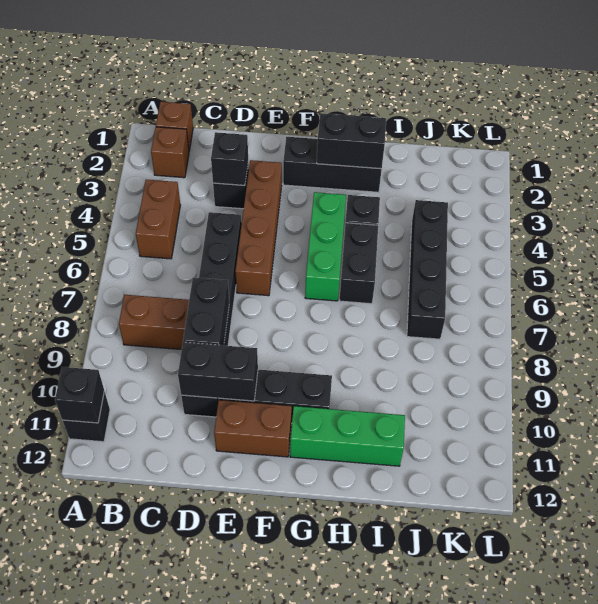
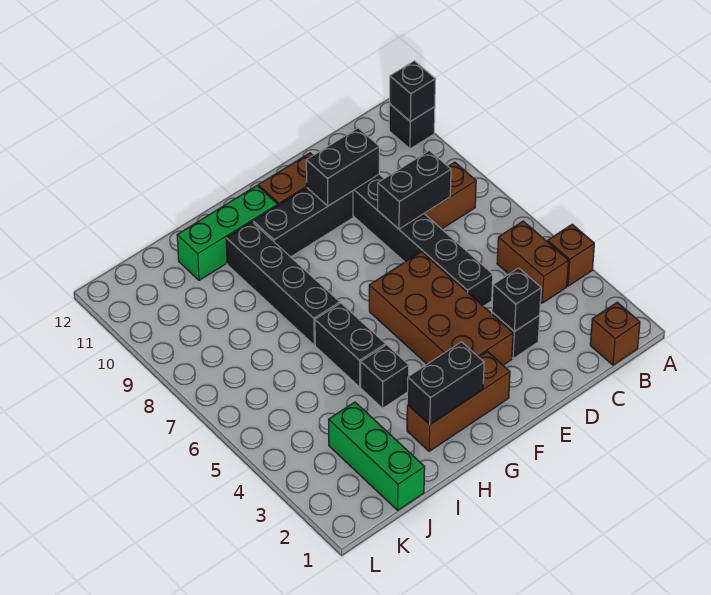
brown 1x1 brick [151,127,189,178] -> brown 1x1 brick moved to [547,224,594,286]
black 1x2 brick [183,277,229,345] -> black 1x2 brick turned to [378,151,451,229]
brown 1x4 brick [235,160,282,296] -> brown 2x4 brick [369,252,513,365]
black 1x3 brick [283,137,382,192] -> brown 1x3 brick [407,352,510,451]
green 1x3 brick [305,192,346,301] -> green 1x3 brick moved to [329,402,425,510]
black 1x4 brick [407,200,448,339] -> black 1x4 brick moved to [226,222,340,345]

